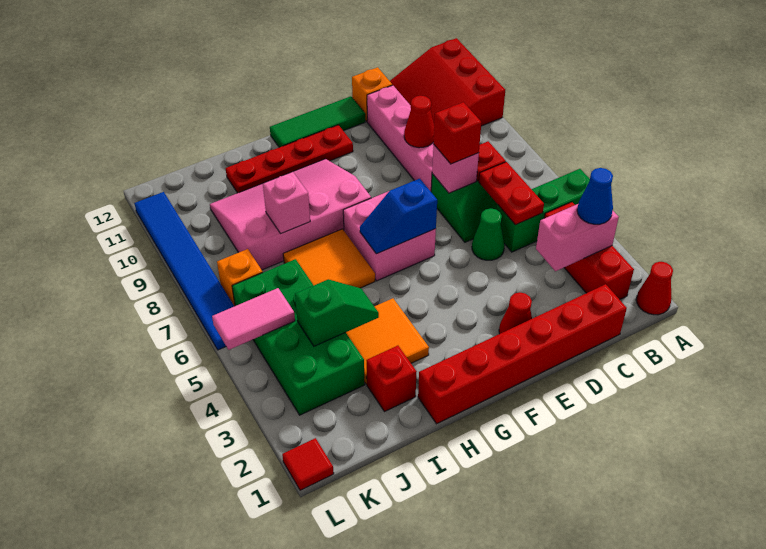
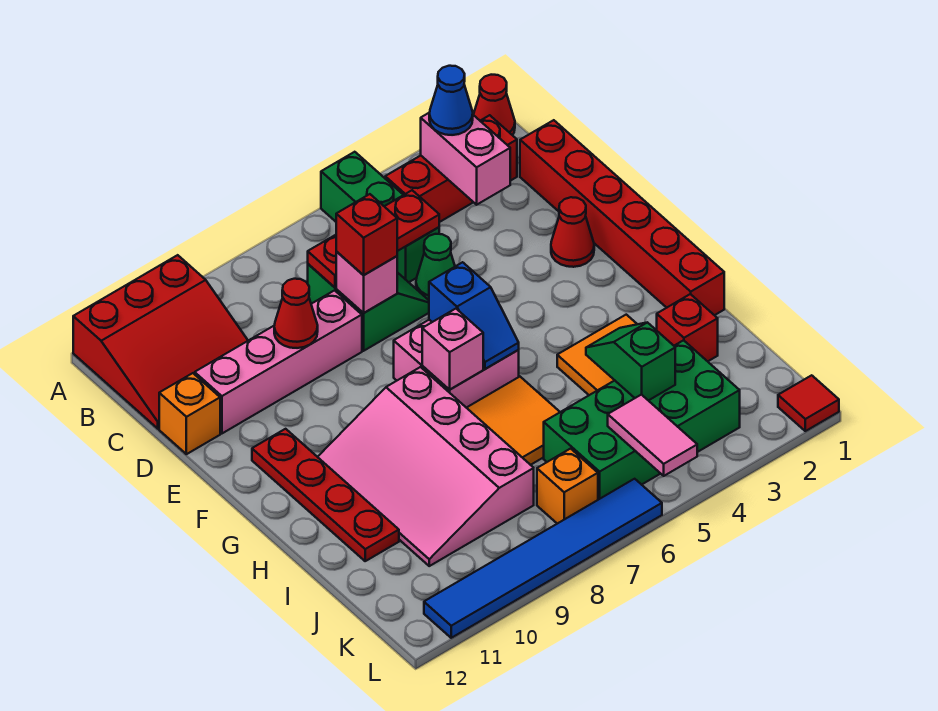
green 1x3 tile [270,96,365,147] -> none
pink 1x1 brick [263,172,310,234] -> pink 1x1 brick moved to [422,309,483,390]

